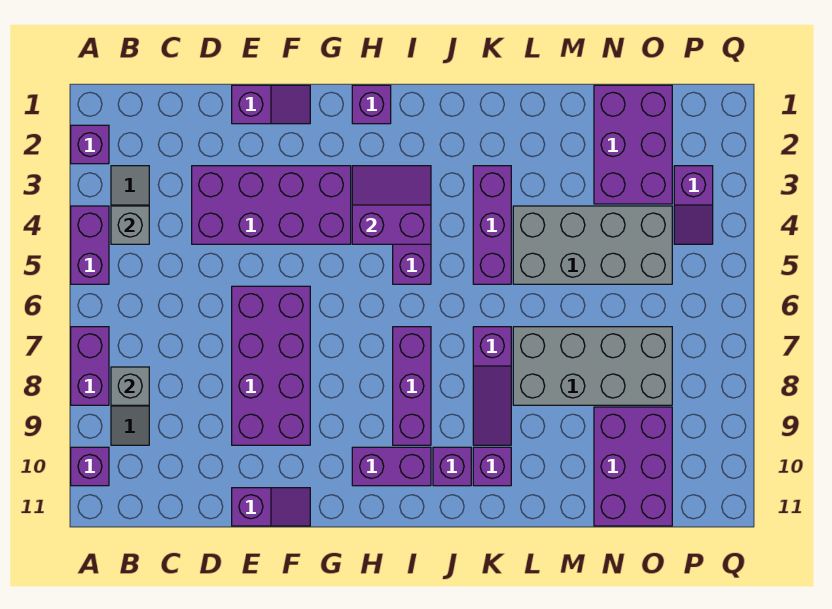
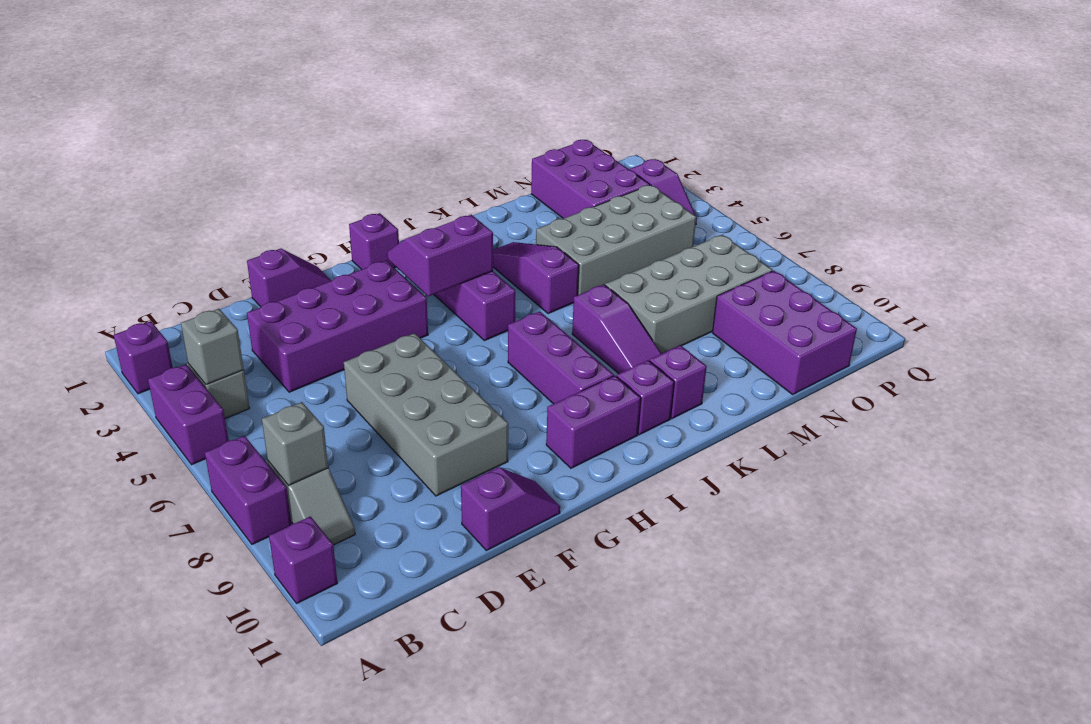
purple 2x4 brick [232,286,310,445] -> grey 2x4 brick [344,333,508,496]
purple 1x3 brick [473,166,511,284] -> purple 1x3 slope [493,242,579,314]

